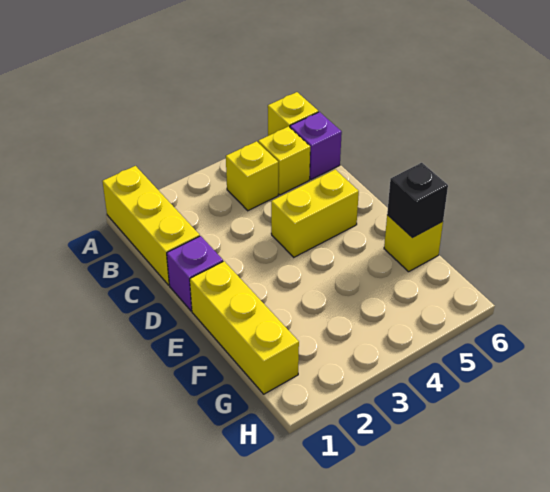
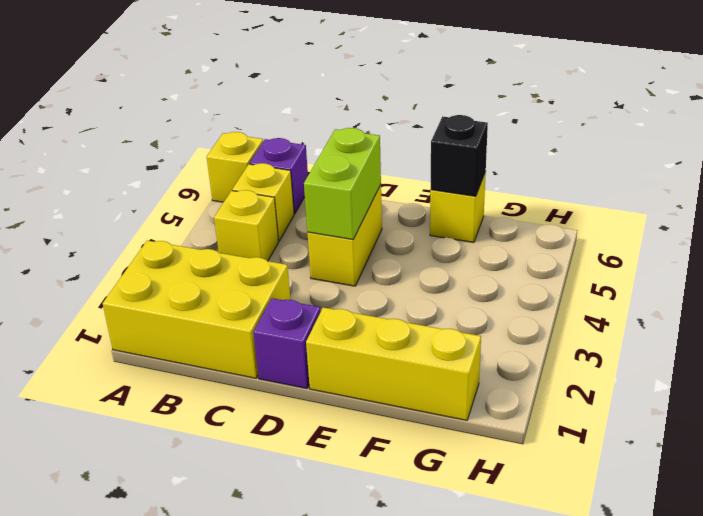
yellow 1x3 brick [102,166,200,285] -> yellow 2x3 brick [103,241,290,378]
none -> lime 1x2 brick [304,128,381,239]

